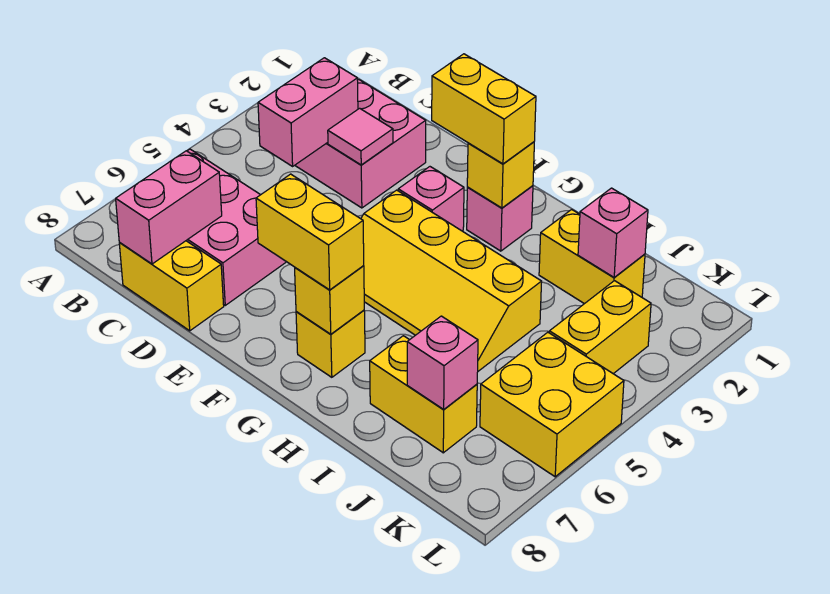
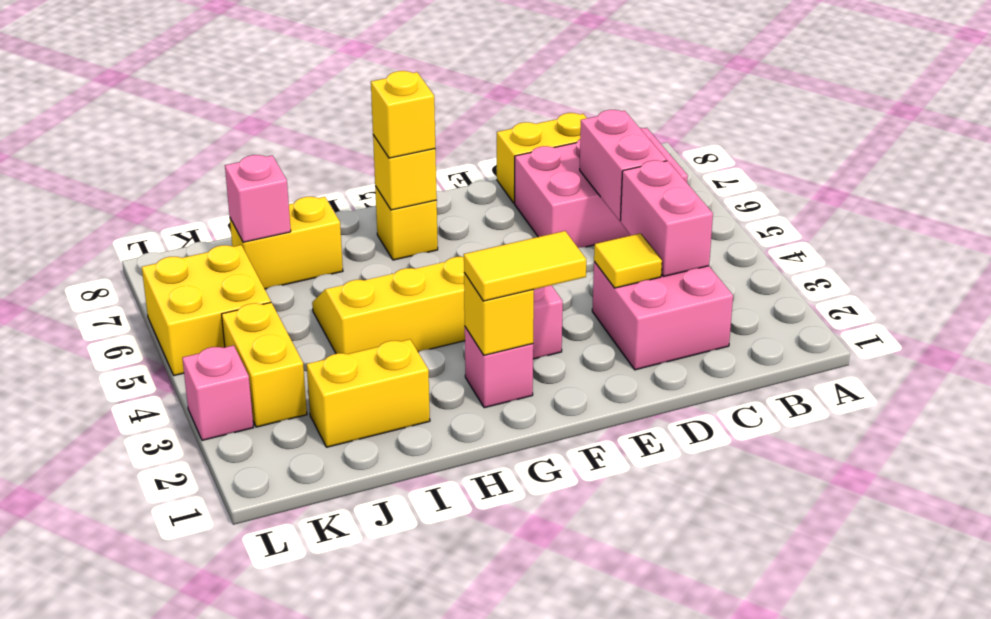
pink 1x2 brick [116,151,222,264] -> pink 1x2 brick moved to [580,110,667,221]
pink 1x1 tile [328,108,393,165] -> yellow 1x1 tile [594,233,662,288]
yellow 1x2 brick [432,54,536,164] -> yellow 1x2 tile [464,231,586,301]
yellow 1x2 brick [256,174,364,290] -> yellow 1x1 brick [371,71,435,158]
pink 1x1 brick [578,188,648,277] -> pink 1x1 brick moved to [182,345,254,440]

